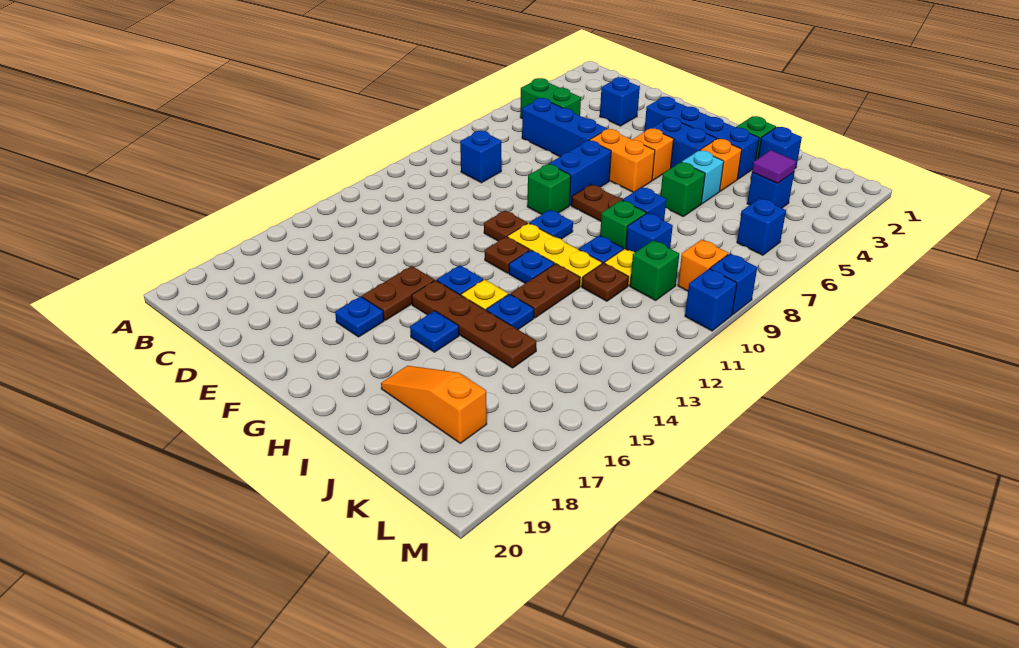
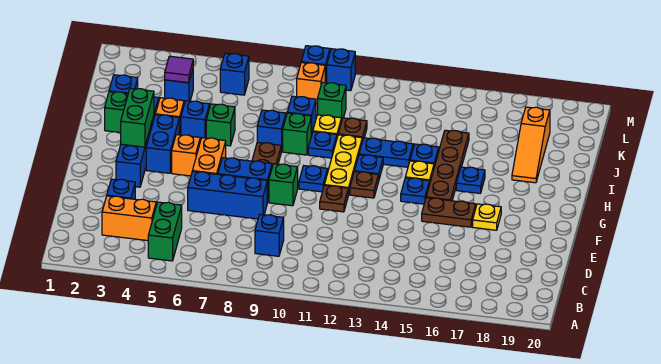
none -> orange 1x2 brick [102,196,156,241]
blue 1x3 brick [522,98,607,157] -> blue 1x3 brick turned to [188,171,267,219]
blue 1x1 plate [335,296,384,337] -> yellow 1x1 plate [473,204,501,230]
none -> green 1x2 brick [121,88,154,147]
cyan 1x1 brick [682,150,724,204] -> blue 1x1 brick [181,101,210,141]
brown 1x2 plate [511,264,580,318] -> blue 1x2 plate [359,138,413,167]

